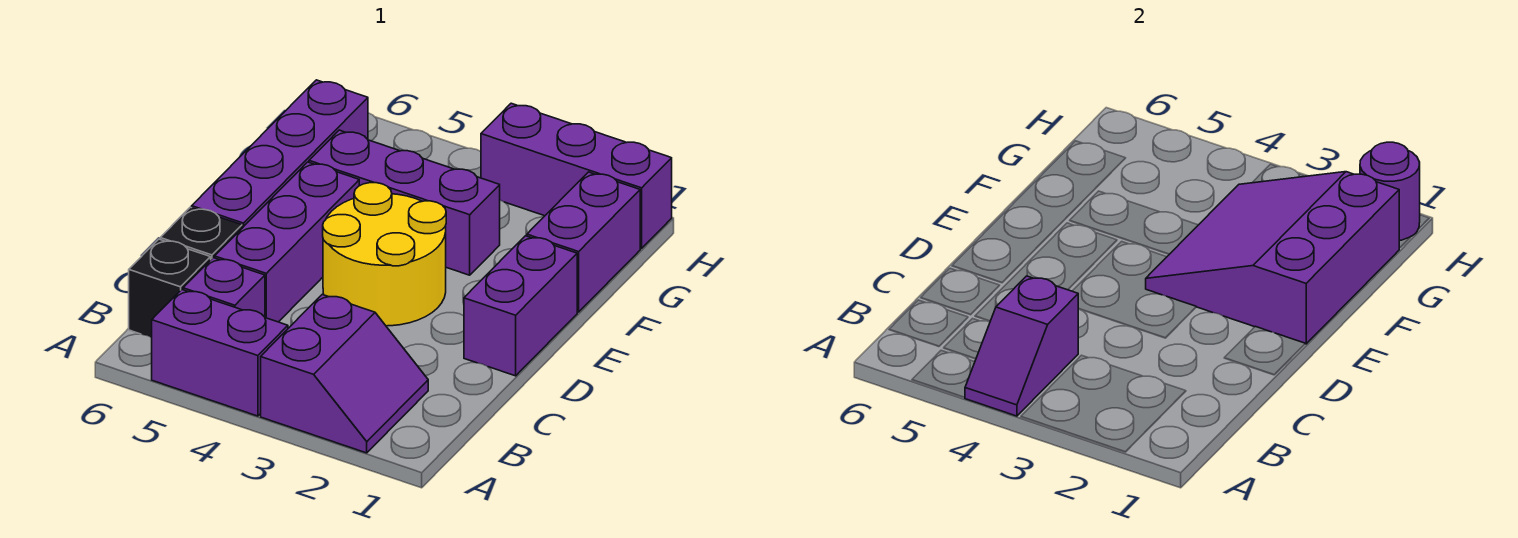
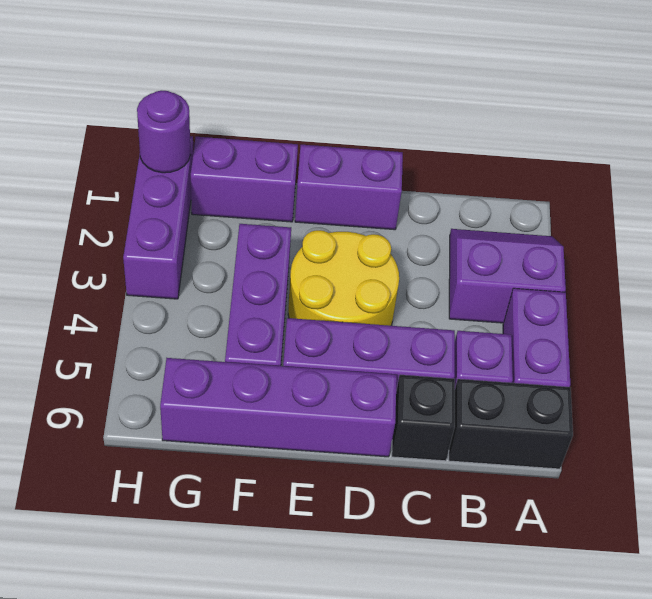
purple 1x2 slope [965,276,1078,416] -> none
black 1x1 brick [129,239,211,338] -> black 1x2 brick [449,379,573,469]
purple 3x3 slope [1146,172,1399,344] -> none

